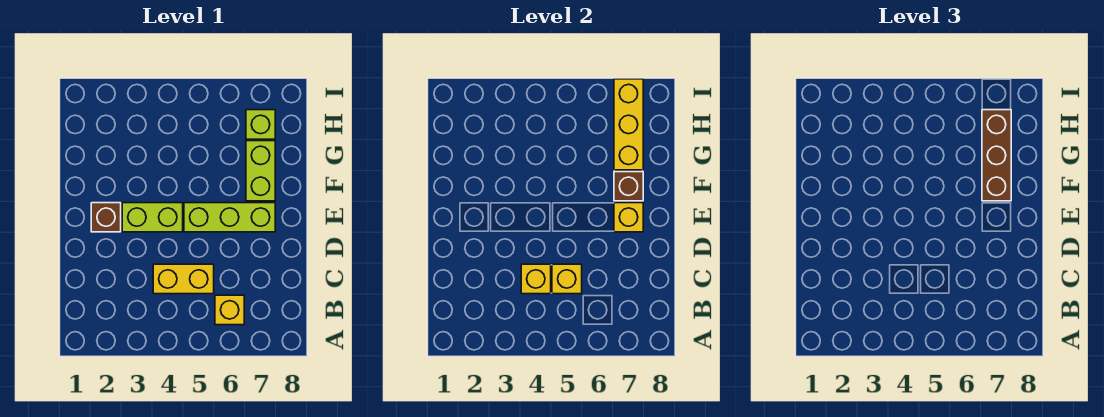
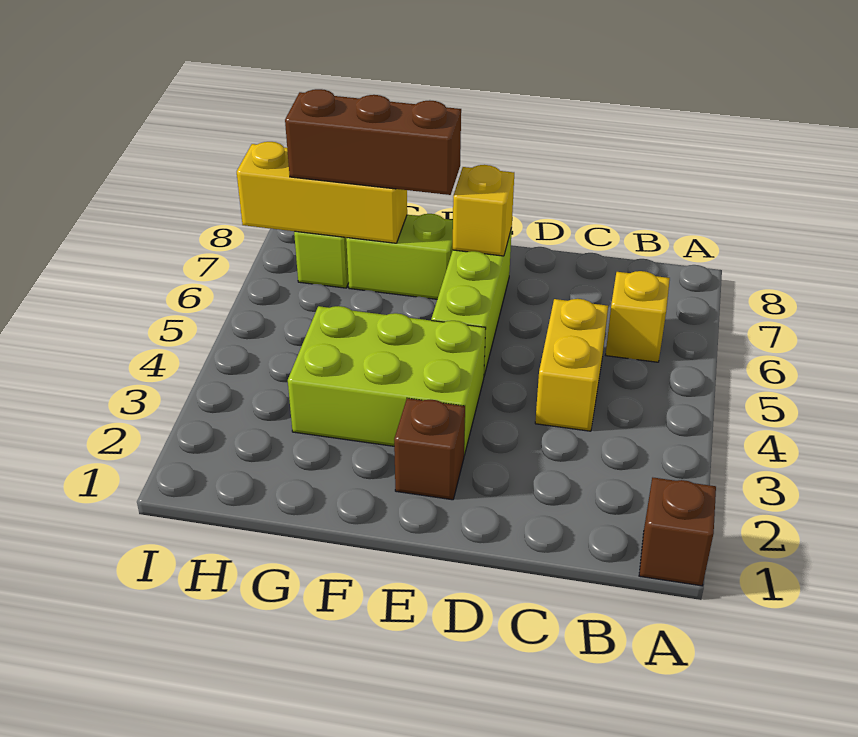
yellow 1x1 brick [521,264,551,294] -> none
yellow 1x1 brick [552,264,582,294] -> none
lime 1x2 brick [122,203,183,232] -> lime 2x3 brick [288,306,486,455]
brown 1x1 brick [614,172,643,201] -> brown 1x1 brick moved to [639,478,716,586]

